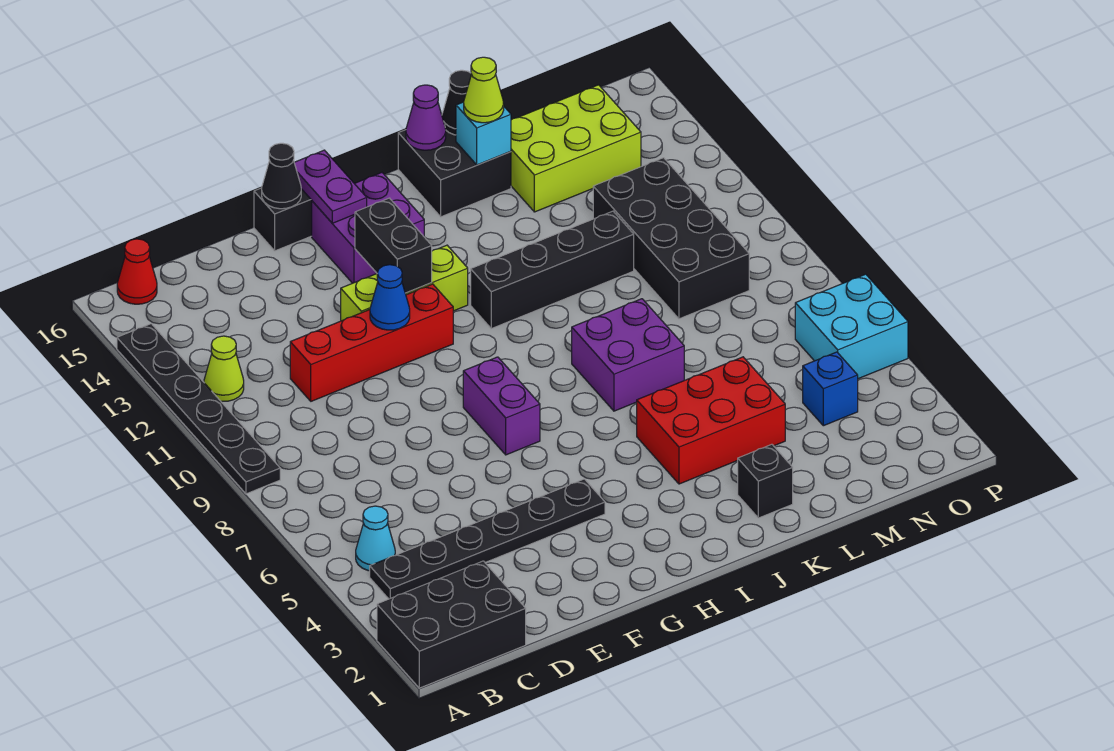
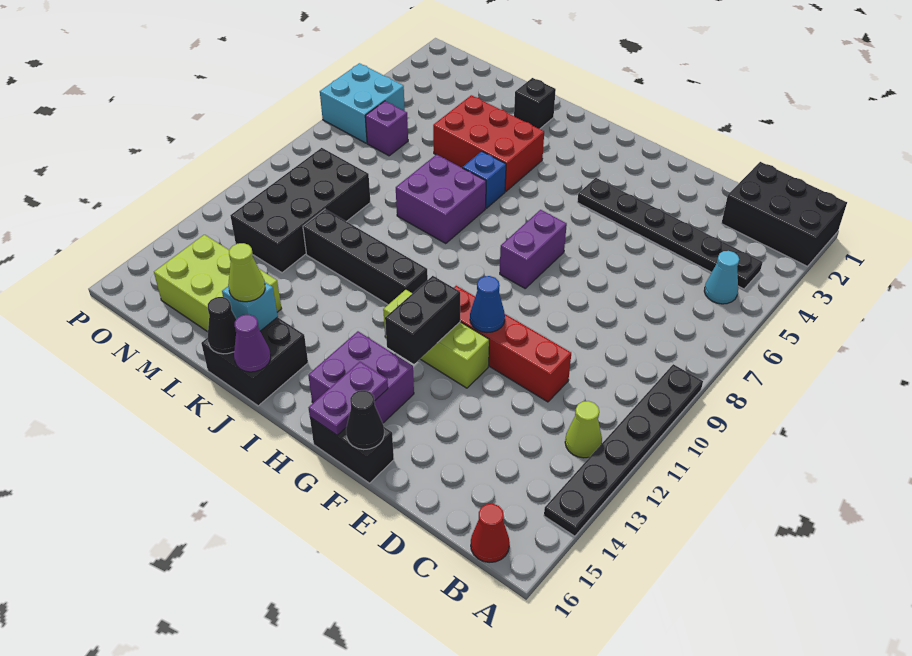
blue 1x1 brick [803,352,858,426] -> blue 1x1 brick moved to [463,151,506,208]
none -> purple 1x1 brick [365,101,408,156]

